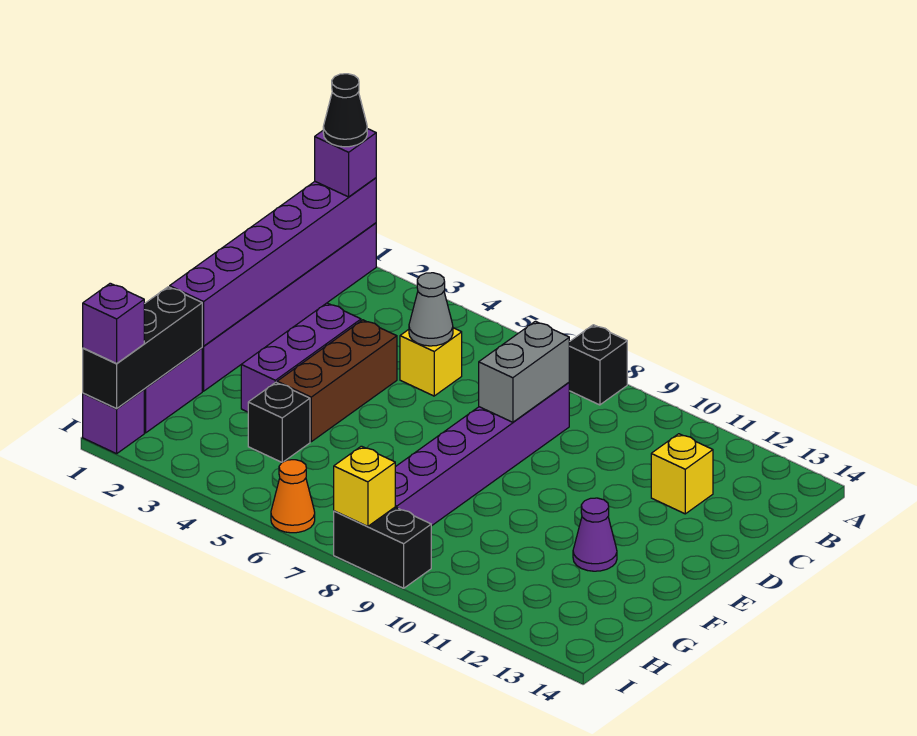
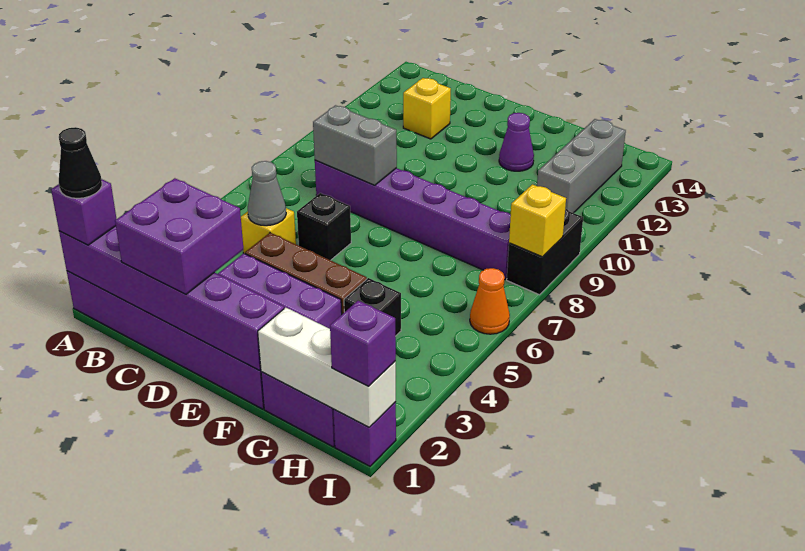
black 1x1 brick [569,325,627,405] -> black 1x1 brick moved to [297,193,351,260]
none -> purple 2x2 brick [115,178,243,294]
black 1x3 brick [83,287,202,409] -> white 1x3 brick [258,308,396,427]
none -> grey 1x3 brick [537,119,626,213]

